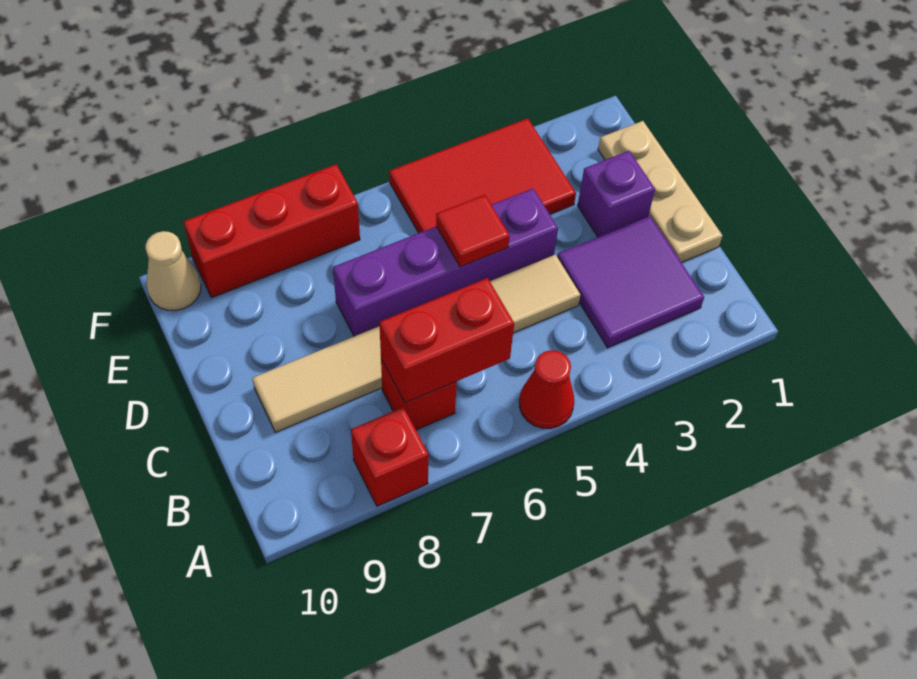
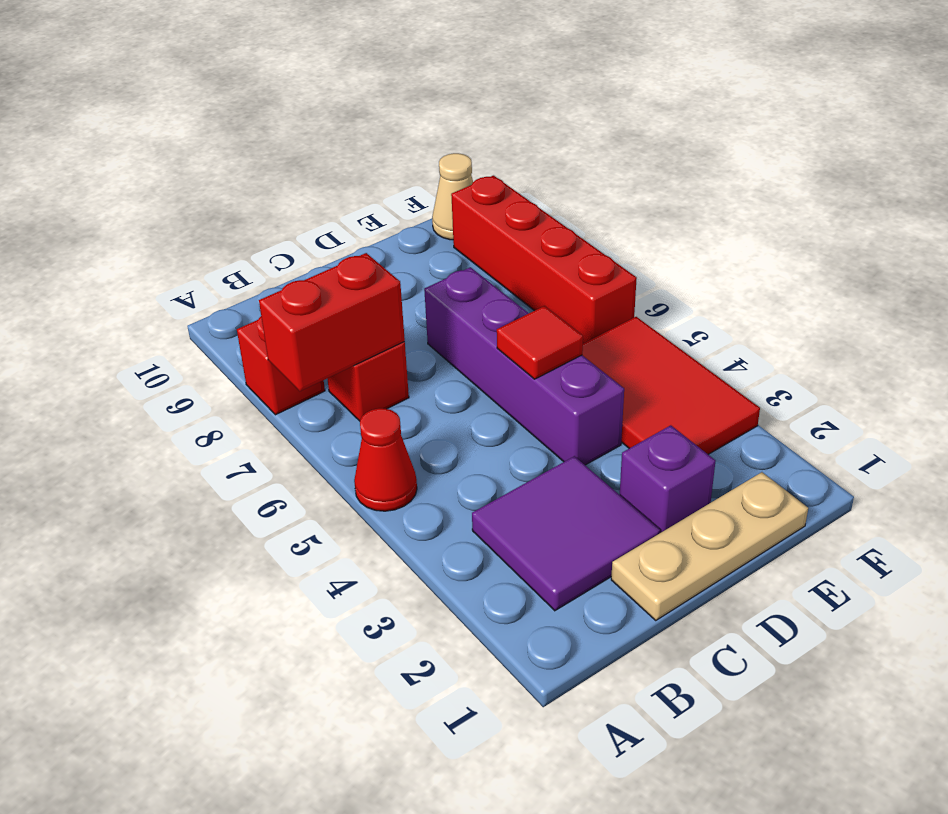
red 1x2 brick [379,278,514,403] -> red 1x2 brick turned to [259,253,405,391]
tan 1x6 tile [252,255,580,432] -> none
red 1x3 brick [183,164,360,298] -> red 1x4 brick [451,176,637,343]

